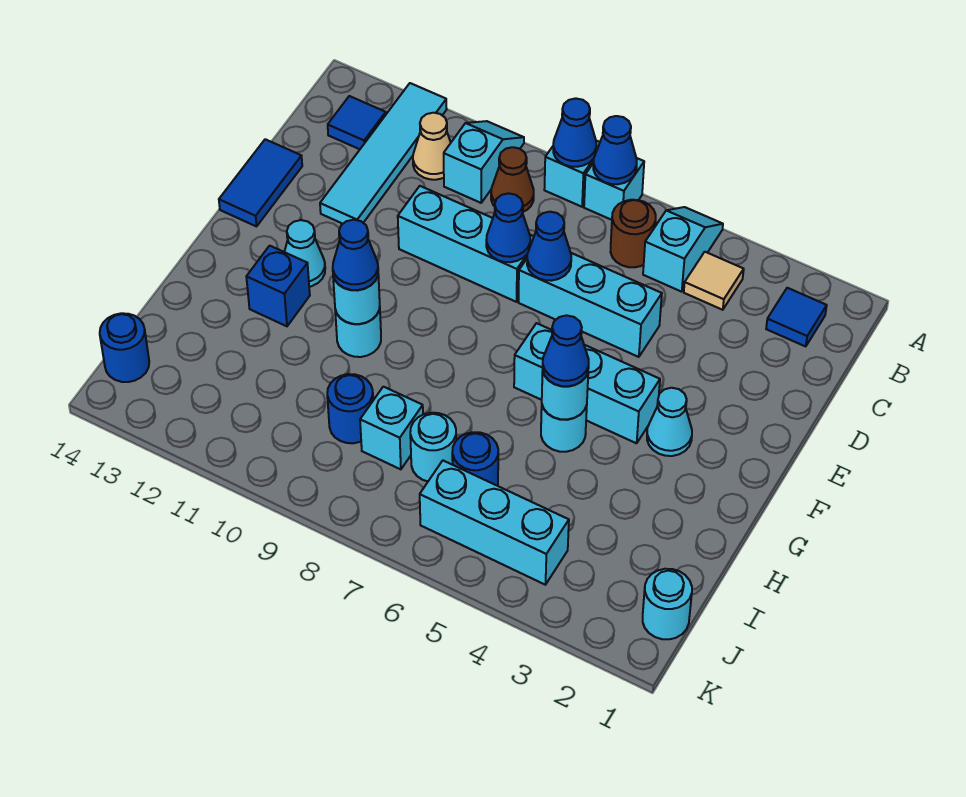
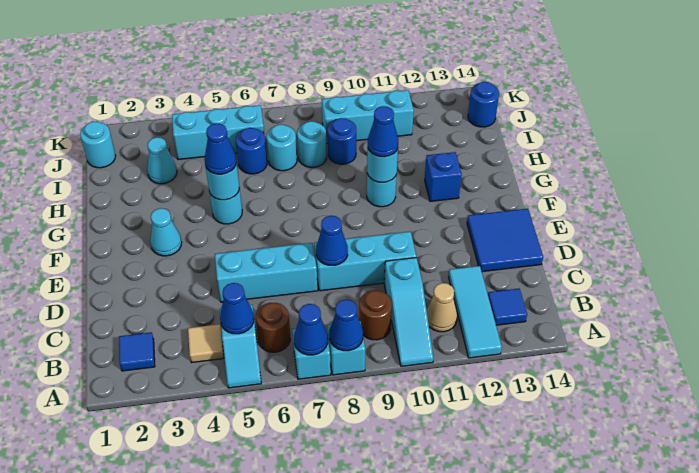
cyan 1x2 slope [444,121,524,203] -> cyan 1x3 slope [384,258,433,366]
cyan 1x4 tile [320,83,447,224] -> cyan 1x3 tile [449,266,502,358]
brown 1x1 cone [491,147,534,212] -> brown 1x1 round brick [359,290,392,340]
blue 1x1 cone [527,212,571,281] -> blue 1x1 cone moved to [220,283,254,334]
blue 1x2 tile [219,139,302,226] -> blue 2x2 tile [467,209,543,272]
cyan 1x3 brick [514,323,660,443] -> cyan 1x3 brick moved to [322,90,414,144]
cyan 1x1 cone [285,220,325,287] -> cyan 1x1 cone moved to [147,137,177,184]
cyan 1x1 brick [360,387,423,469] -> cyan 1x1 round brick [297,121,327,167]

